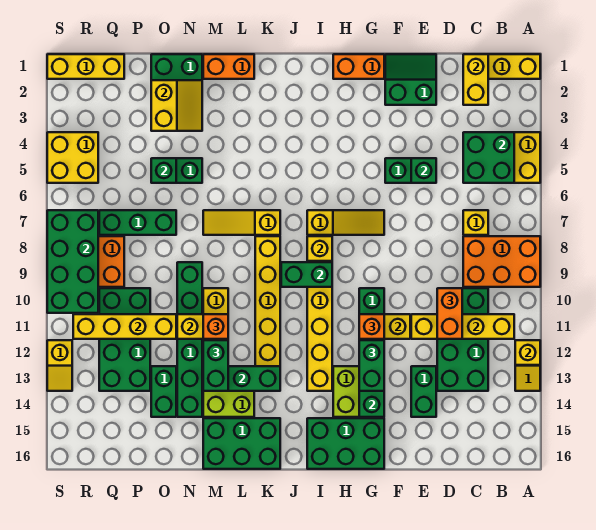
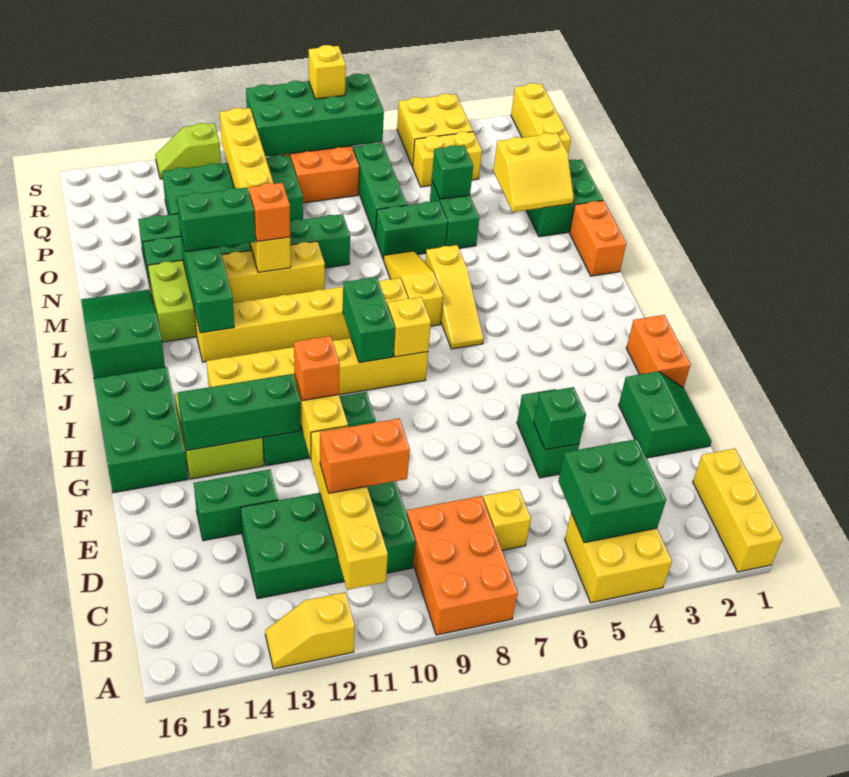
yellow 1x1 brick [515,340,540,365] -> yellow 1x1 brick moved to [309,45,346,99]
yellow 1x2 brick [463,54,488,105] -> yellow 1x2 brick moved to [413,132,482,187]
yellow 1x3 slope [307,210,384,235] -> yellow 1x3 slope moved to [425,245,484,349]
green 1x2 brick [359,340,384,391] -> green 1x2 brick moved to [375,201,448,259]
green 2x3 brick [203,418,280,469] -> green 2x3 slope [81,290,165,379]
yellow 1x2 slope [47,340,72,391] -> lime 1x2 slope [155,123,221,179]

